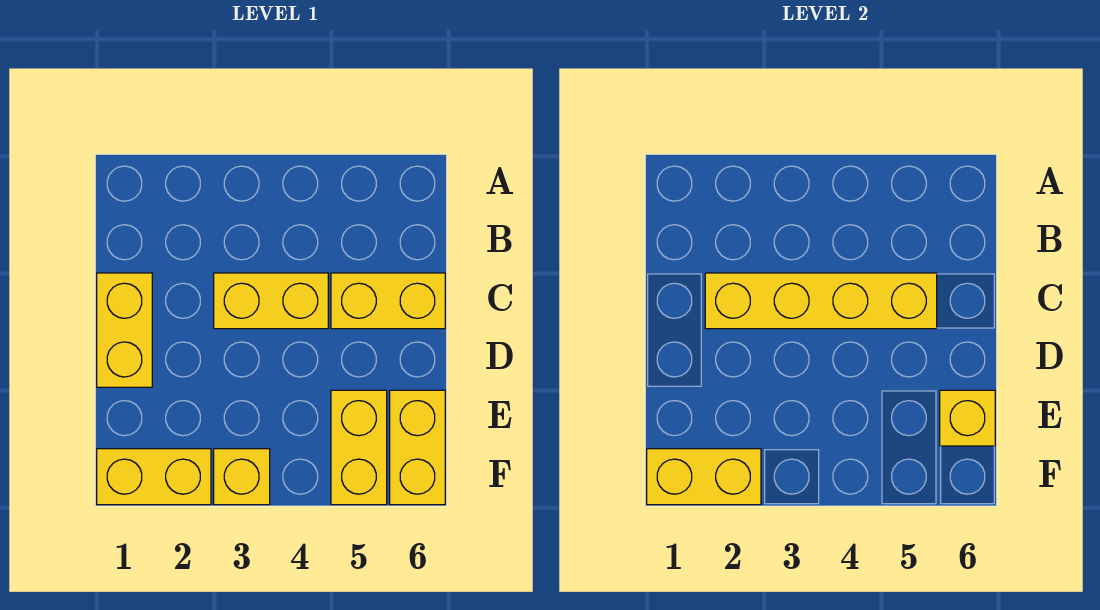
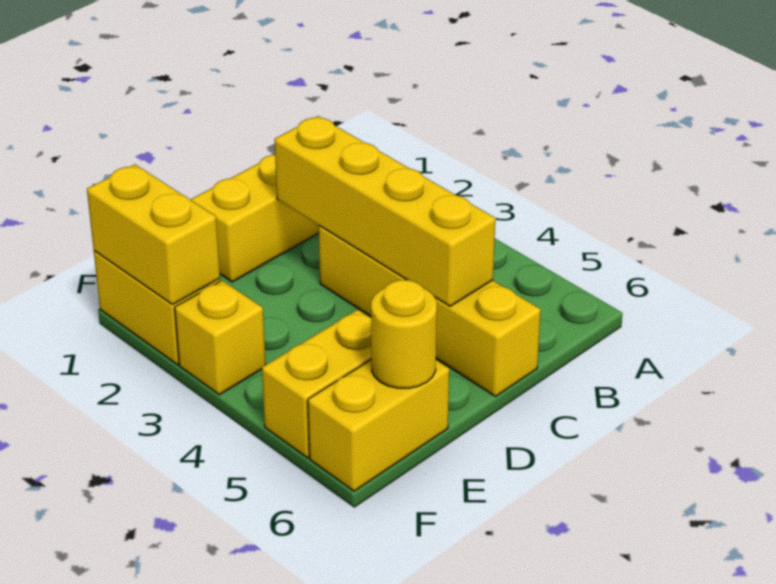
yellow 1x1 brick [940,390,995,446] -> yellow 1x1 round brick [371,280,437,388]

